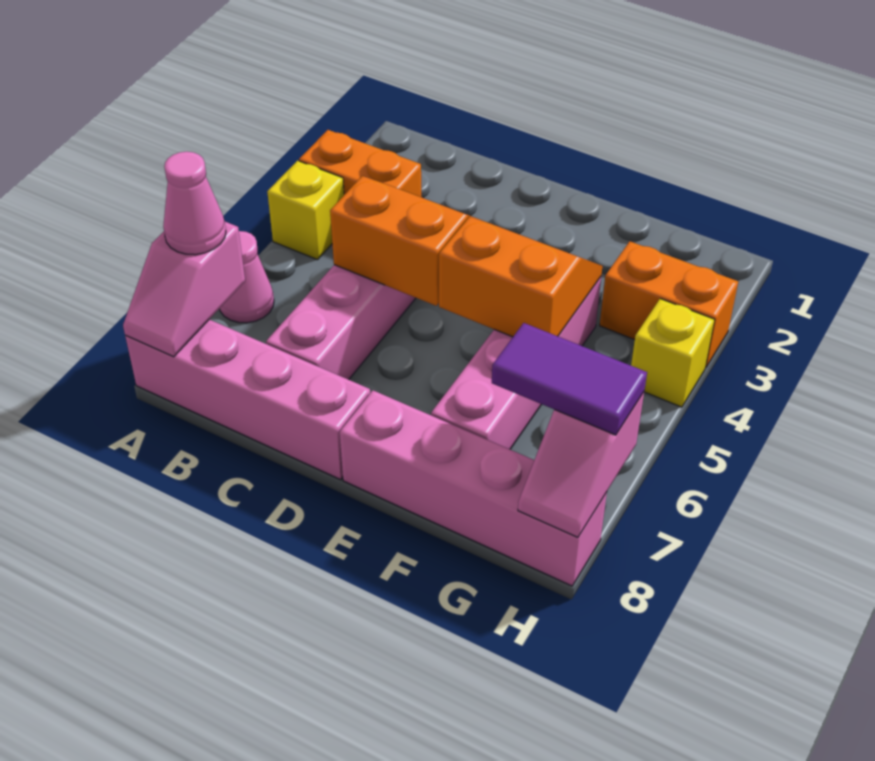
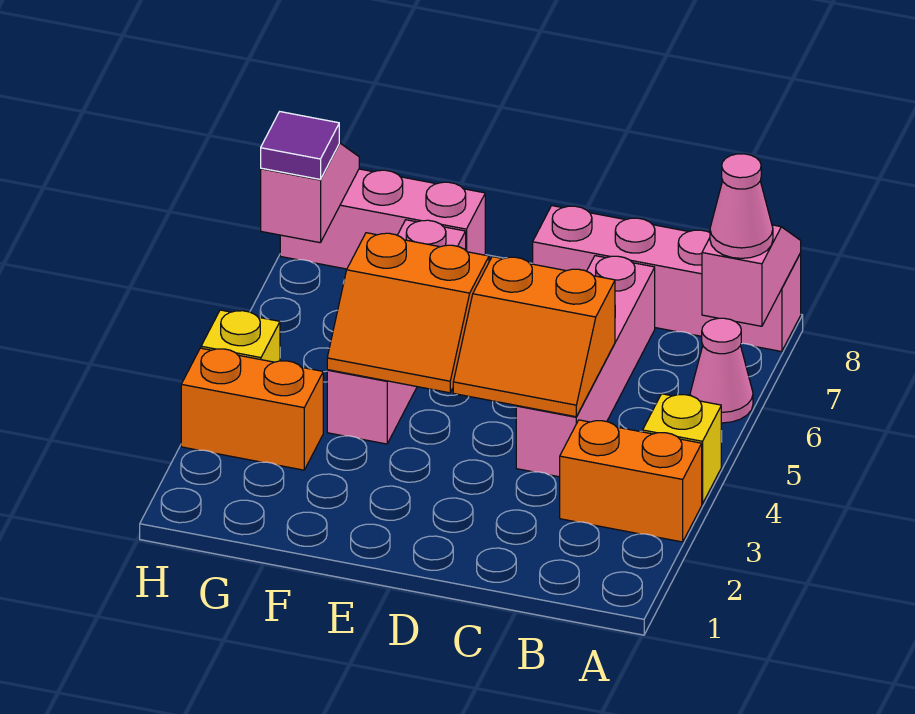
pink 1x4 brick [340,390,607,586] -> pink 1x3 brick [280,169,485,269]
purple 1x2 tile [492,323,647,435] -> purple 1x1 tile [261,112,339,179]

